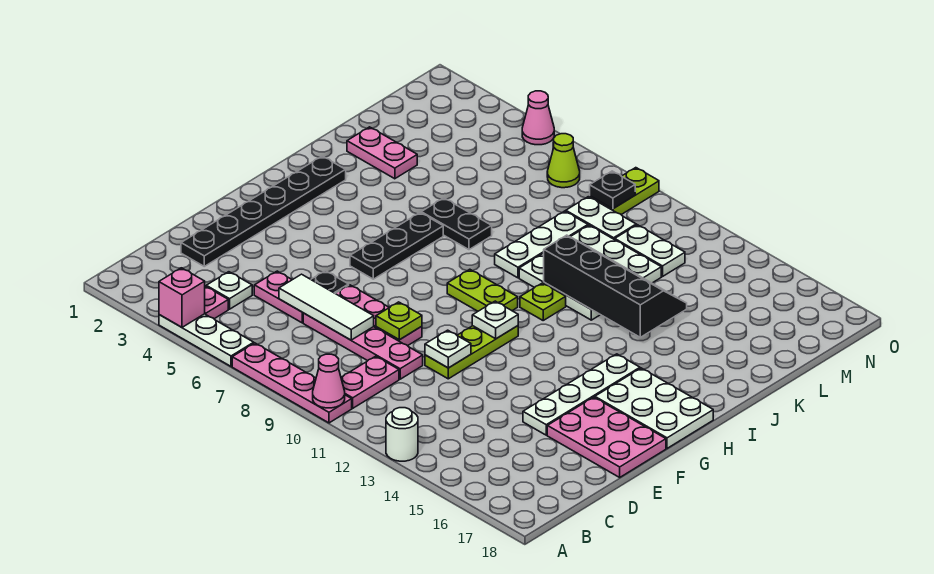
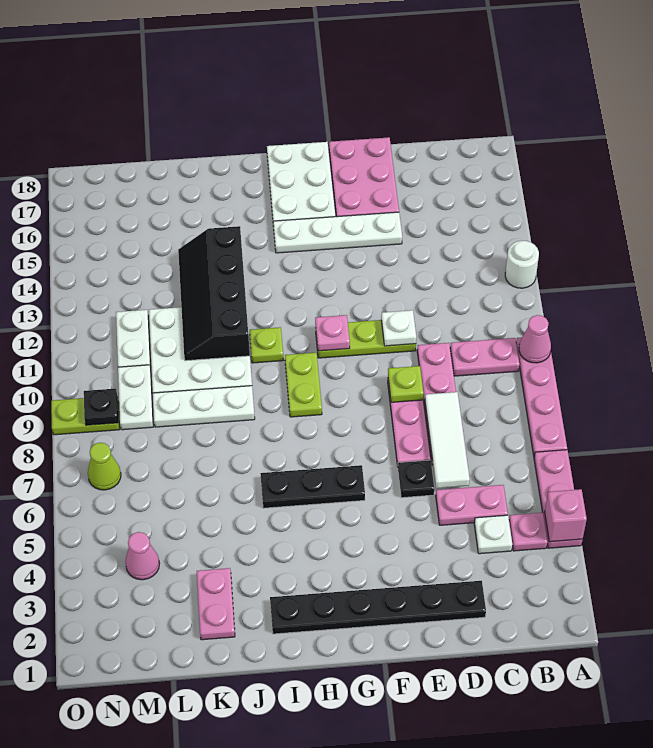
white 1x3 plate [159,314,254,366] -> pink 1x3 plate [534,450,583,548]
pink 1x2 plate [254,271,303,323] -> pink 1x2 plate turned to [436,485,508,525]
white 1x1 plate [472,301,518,339] -> pink 1x1 plate [315,315,350,351]
black 1x2 plate [421,198,492,250] -> none
pink 1x1 cone [522,91,554,145] -> pink 1x1 cone moved to [125,532,160,580]

